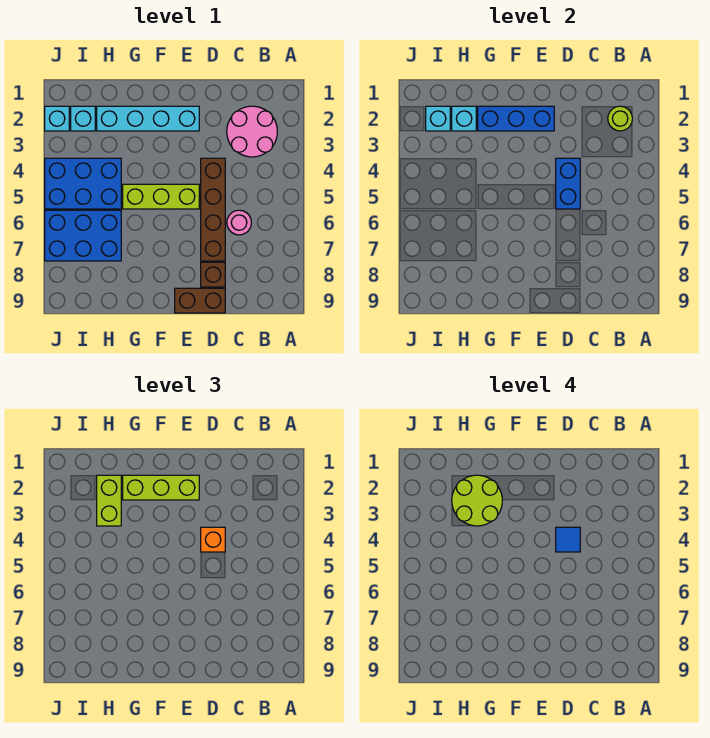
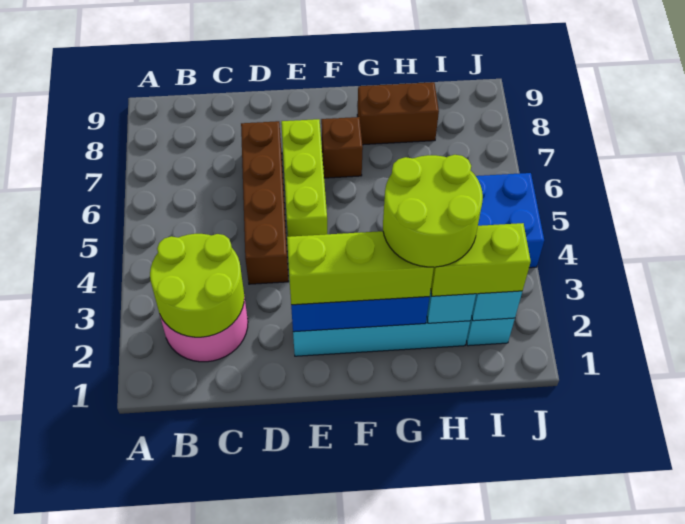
lime 1x1 round brick [608,106,632,131] -> lime 2x2 round brick [150,234,244,337]
pink 1x1 round brick [227,210,251,235] -> none
blue 1x2 brick [556,158,580,209] -> none
orange 1x1 brick [201,527,225,552] -> none
blue 1x1 tile [556,527,580,552] -> none
brown 1x1 brick [201,262,225,287] -> brown 1x1 brick moved to [321,117,363,178]
brown 1x2 brick [175,288,225,313] -> brown 1x2 brick moved to [357,82,439,145]
lime 1x3 brick [123,184,199,209] -> lime 1x3 brick turned to [281,119,327,237]
lime 1x2 brick [97,475,121,526] -> lime 1x2 brick turned to [431,223,531,296]
blue 2x3 brick [45,210,121,261] -> none
cyan 1x1 brick [45,106,69,131] -> none

